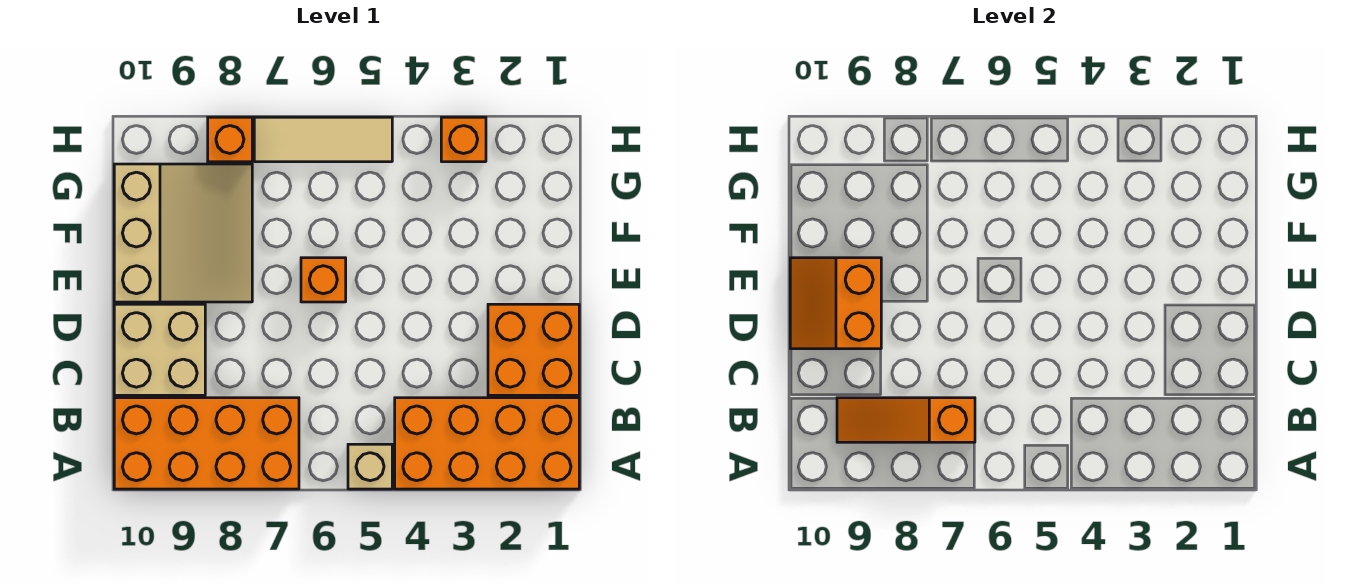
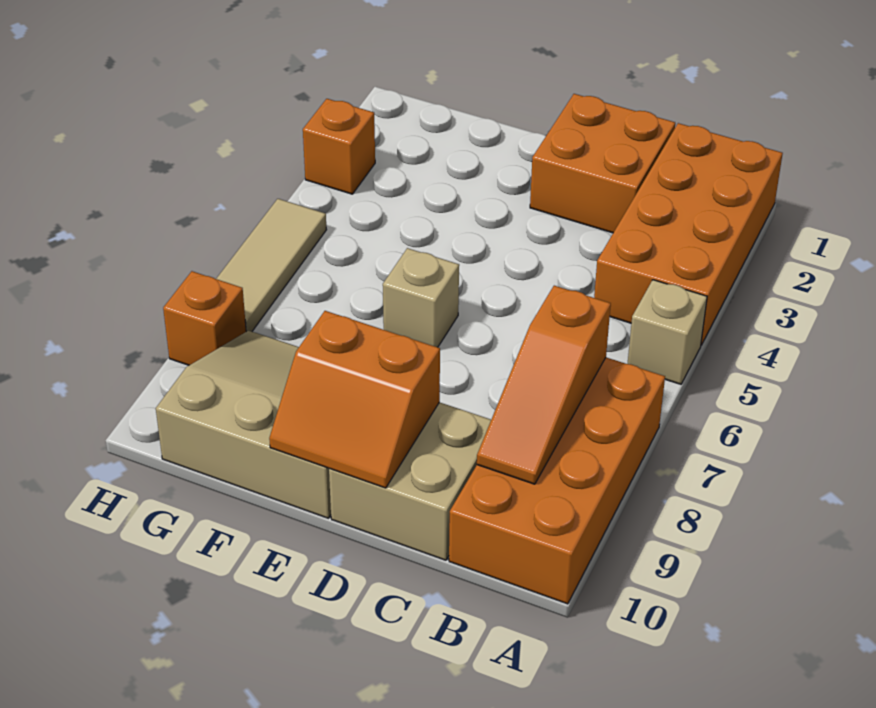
orange 1x1 brick [301,258,346,302] -> tan 1x1 brick [383,248,459,347]

